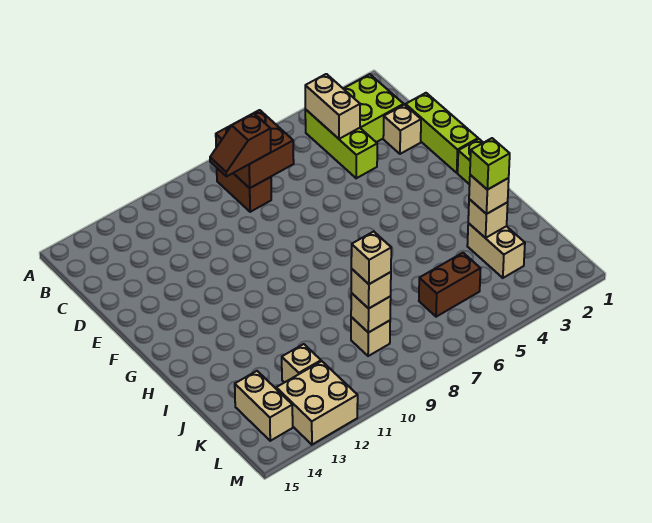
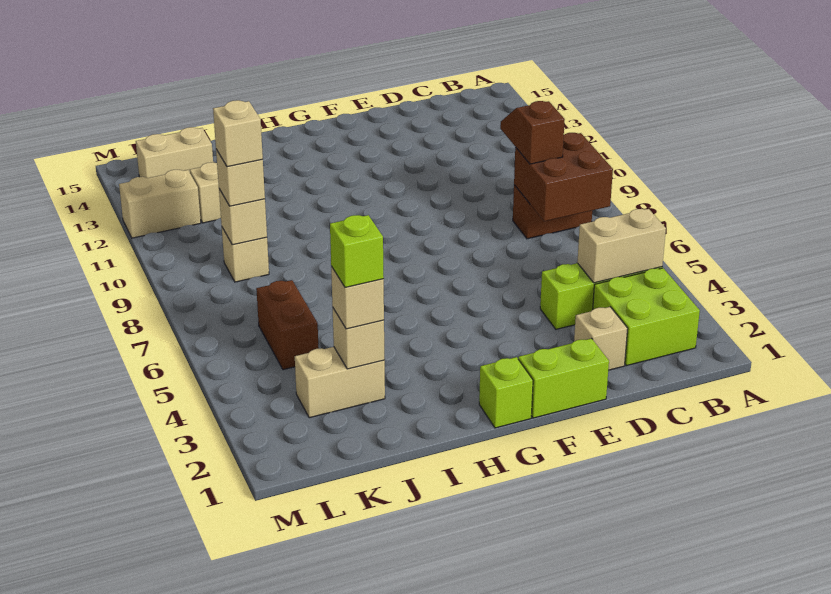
lime 1x3 brick [406,93,478,173] -> lime 1x2 brick [518,339,609,418]
tan 2x2 brick [276,361,358,445] -> tan 1x2 brick [119,170,201,238]

